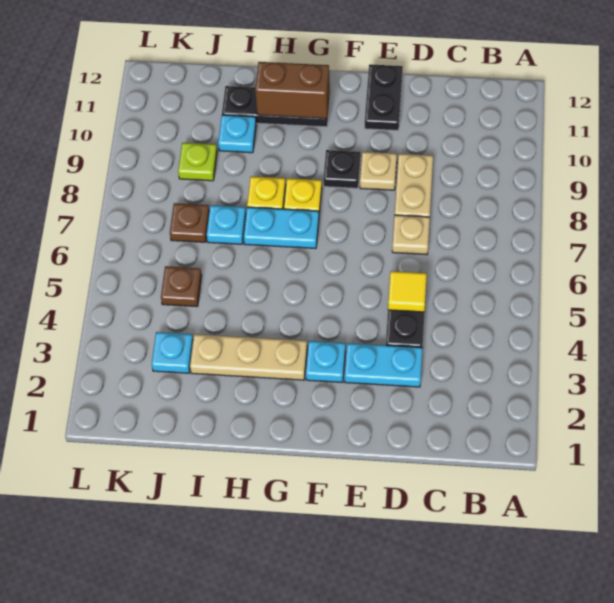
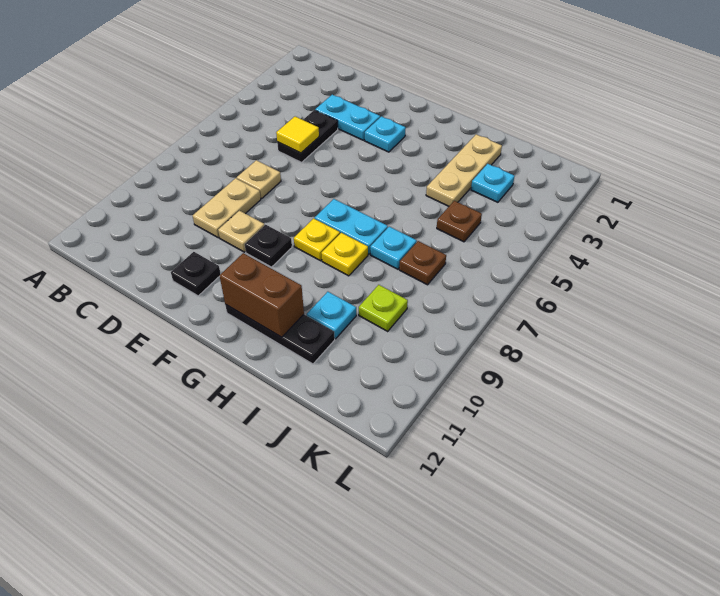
black 1x2 plate [365,64,403,130] -> black 1x1 plate [171,252,221,296]
tan 1x3 plate [190,334,307,380] -> tan 1x3 plate turned to [426,134,502,206]

